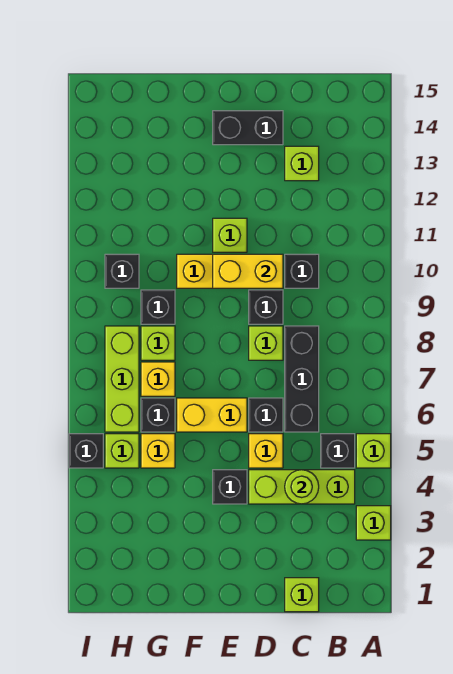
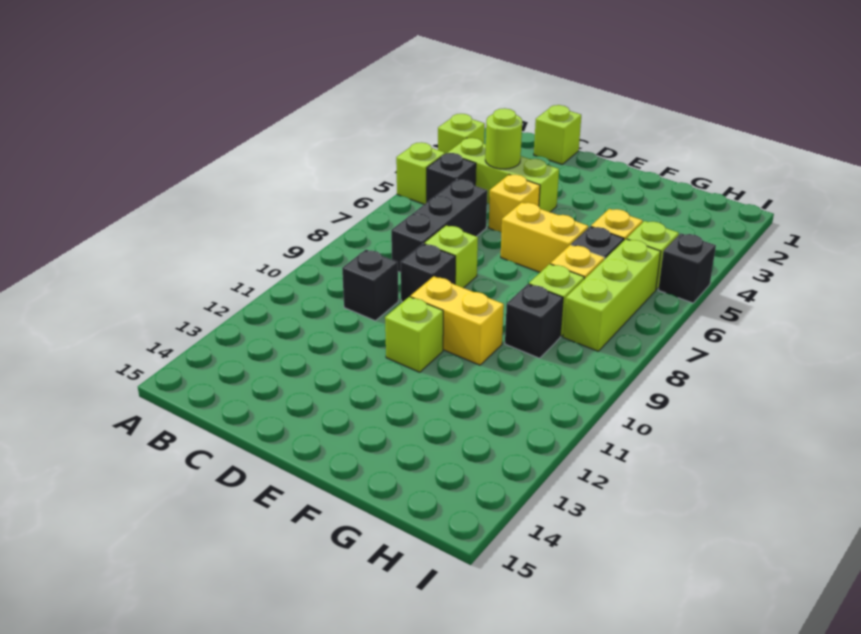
lime 1x1 brick [285,146,319,181] -> none
black 1x1 brick [249,398,283,432] -> none
yellow 1x2 brick [213,254,283,288] -> none
black 1x2 brick [213,111,283,145] -> none
black 1x1 brick [213,470,247,504] -> none
black 1x1 brick [105,254,139,288] -> none

